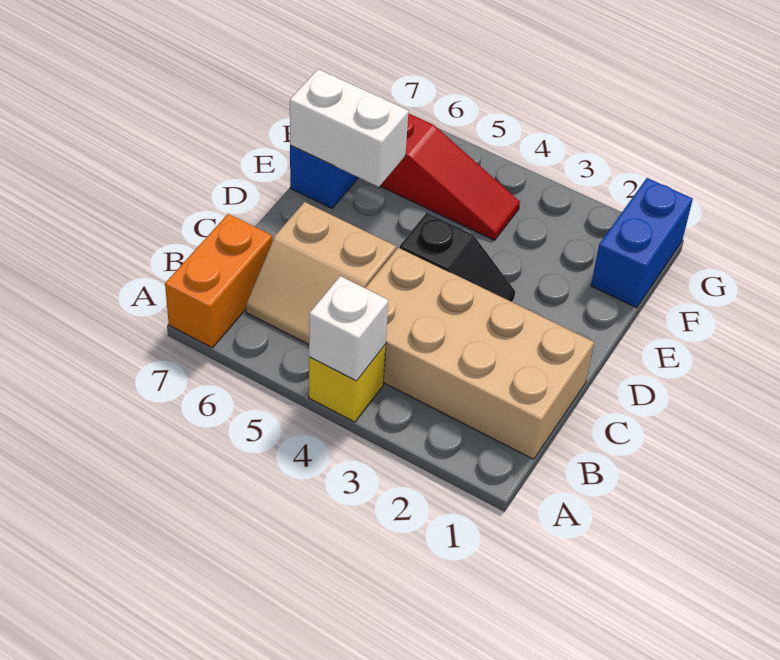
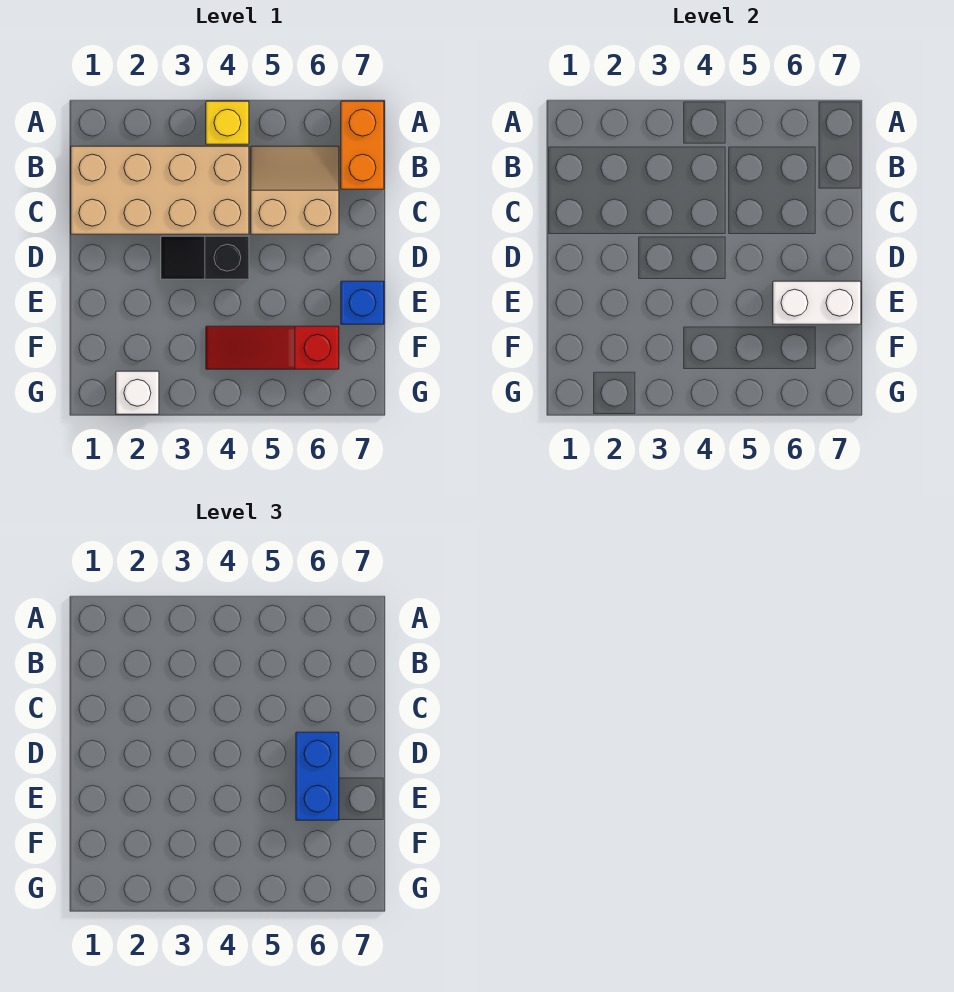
white 1x1 brick [309,276,389,381] -> white 1x1 brick moved to [116,371,159,414]
blue 1x2 brick [591,178,693,308] -> blue 1x2 brick moved to [296,732,339,820]

